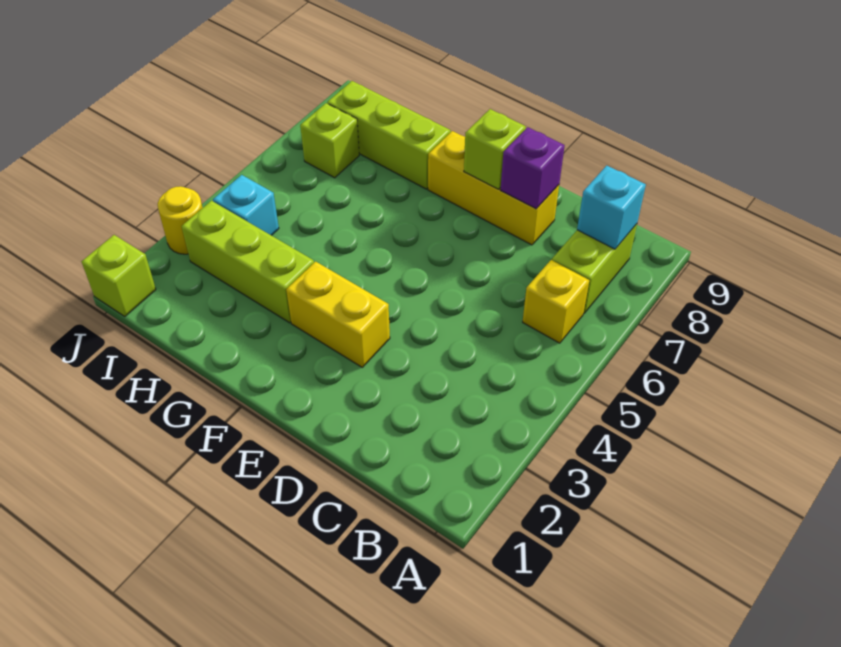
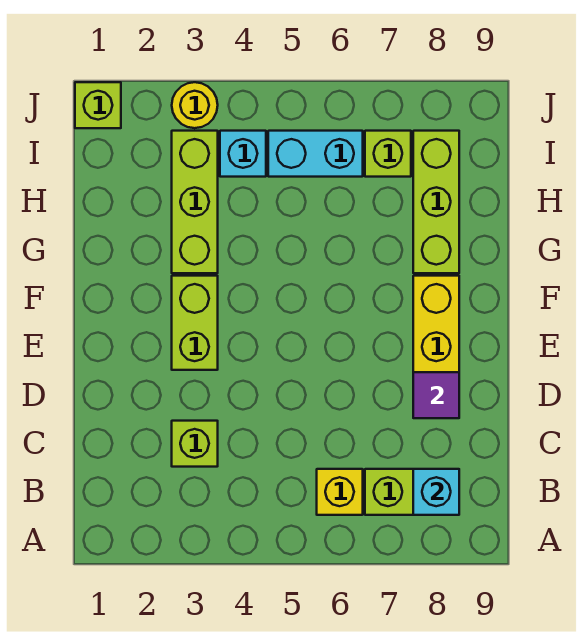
purple 1x1 brick [500,127,565,209] -> purple 1x1 tile [413,372,459,418]
yellow 1x2 brick [286,261,390,367] -> lime 1x2 brick [172,276,218,370]
lime 1x1 brick [464,109,526,189] -> lime 1x1 brick moved to [172,421,218,467]
none -> cyan 1x2 brick [268,131,363,177]

